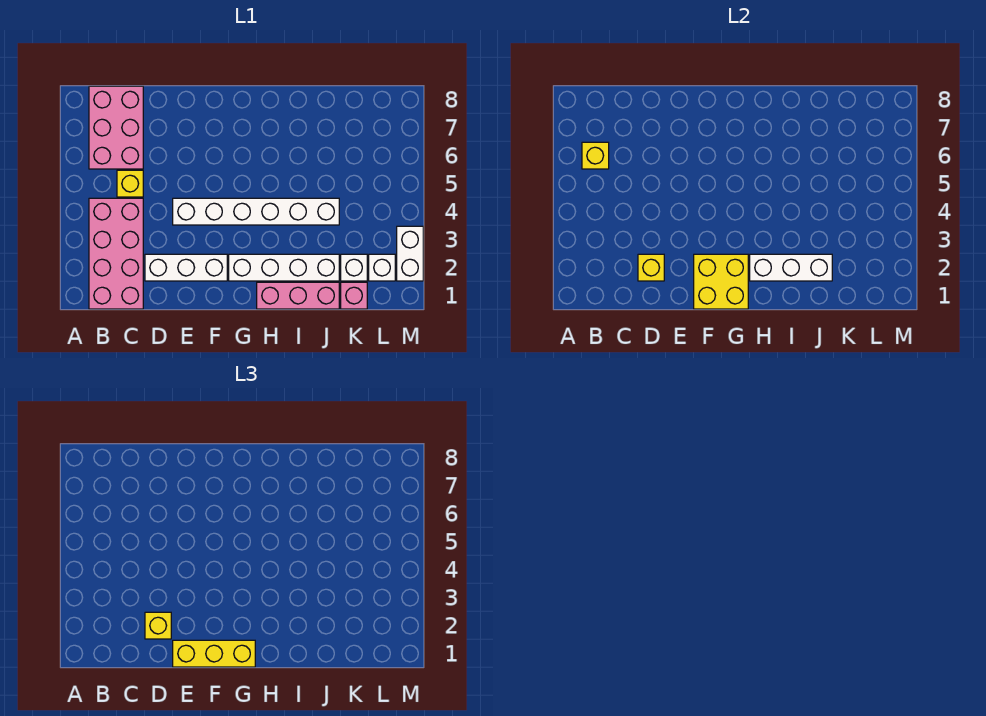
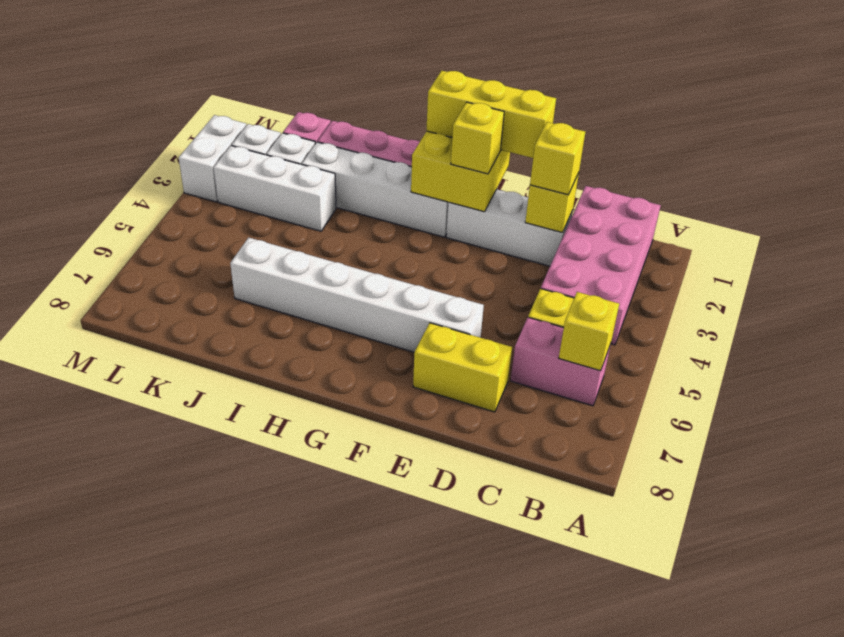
pink 2x3 brick [89,86,143,169] -> pink 1x2 brick [511,318,611,406]
none -> yellow 1x2 brick [413,323,512,412]
white 1x6 brick [173,198,339,225] -> white 1x6 brick moved to [230,238,484,352]
none -> yellow 1x1 brick [451,102,504,174]
white 1x3 brick [750,254,832,281] -> white 1x3 brick moved to [214,146,336,231]

